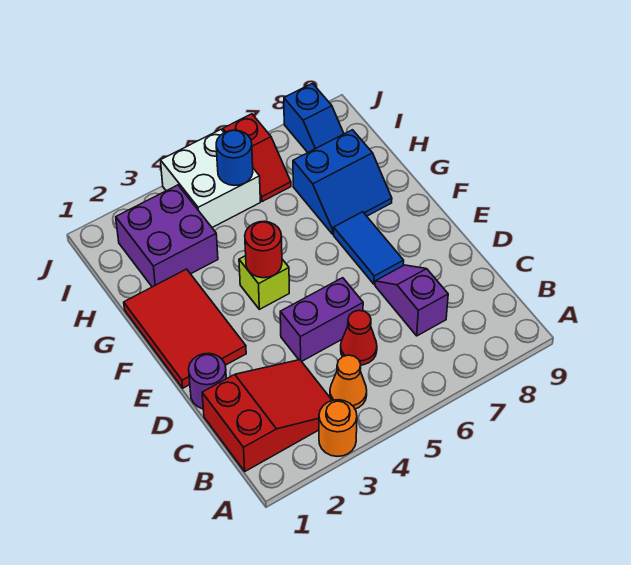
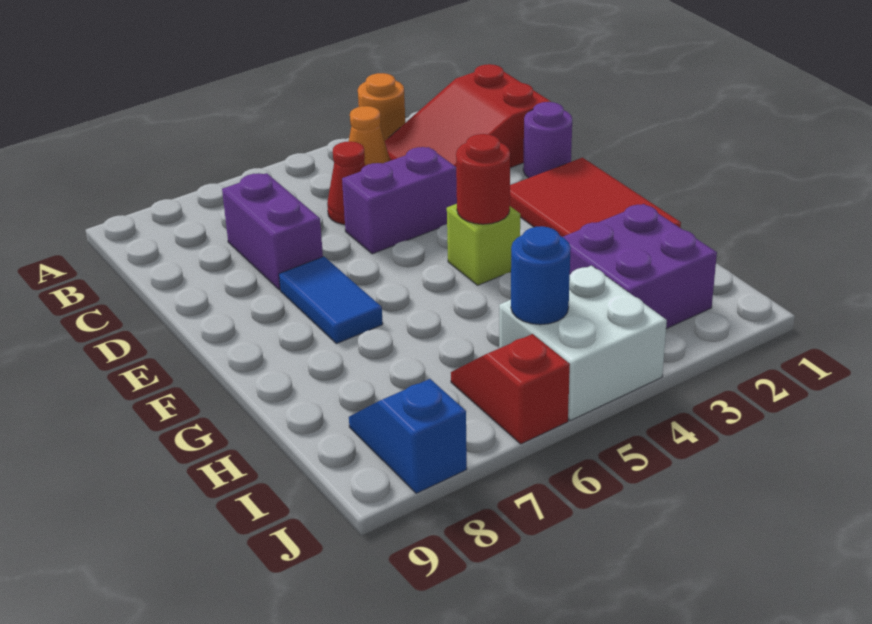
purple 1x2 slope [375,265,448,336] -> purple 1x2 brick [222,173,323,290]
blue 2x2 slope [293,130,392,234] -> none

